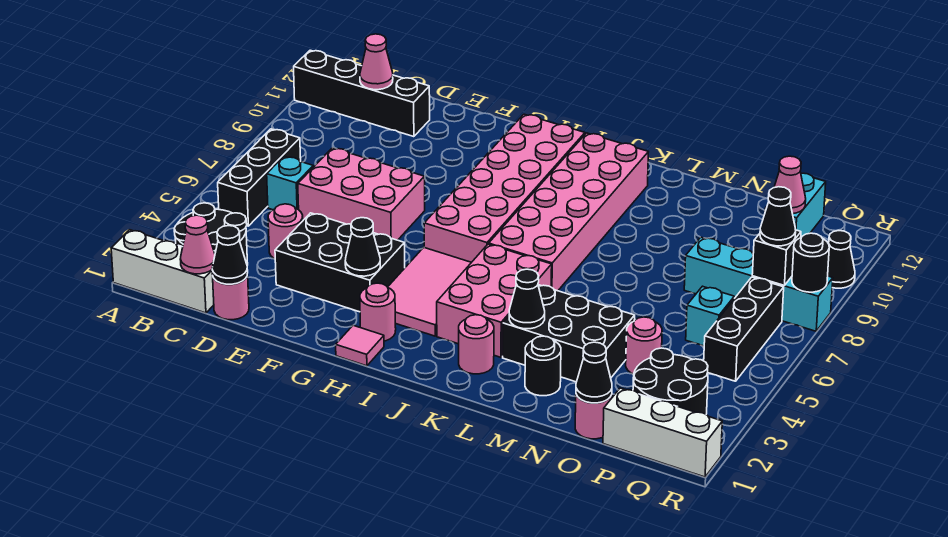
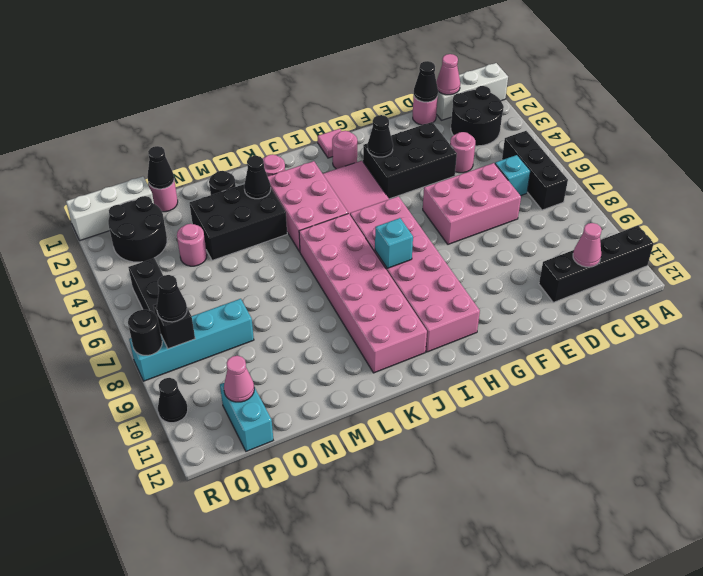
cyan 1x1 brick [686,286,734,346] -> cyan 1x1 brick moved to [375,218,413,268]

